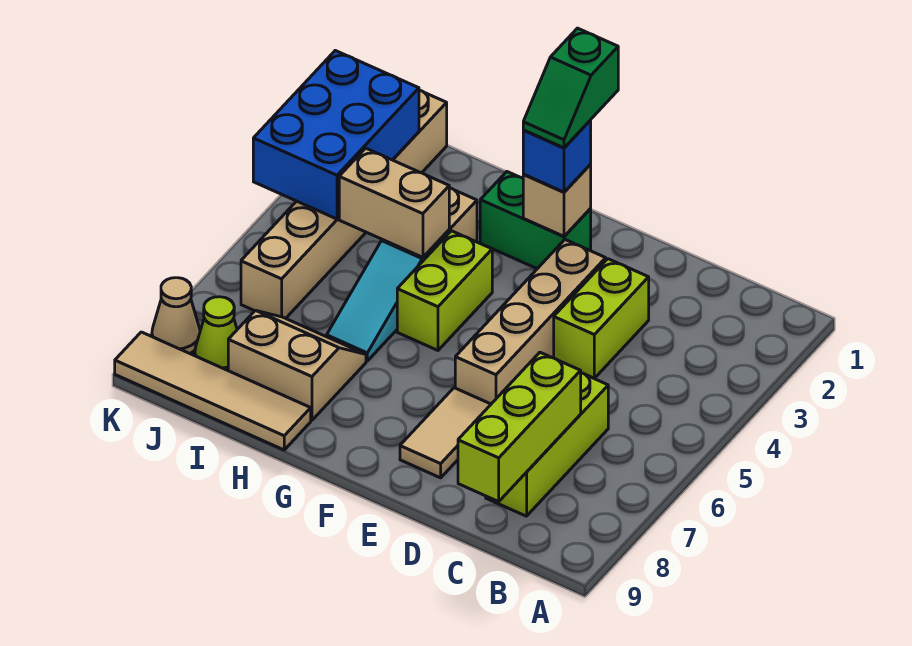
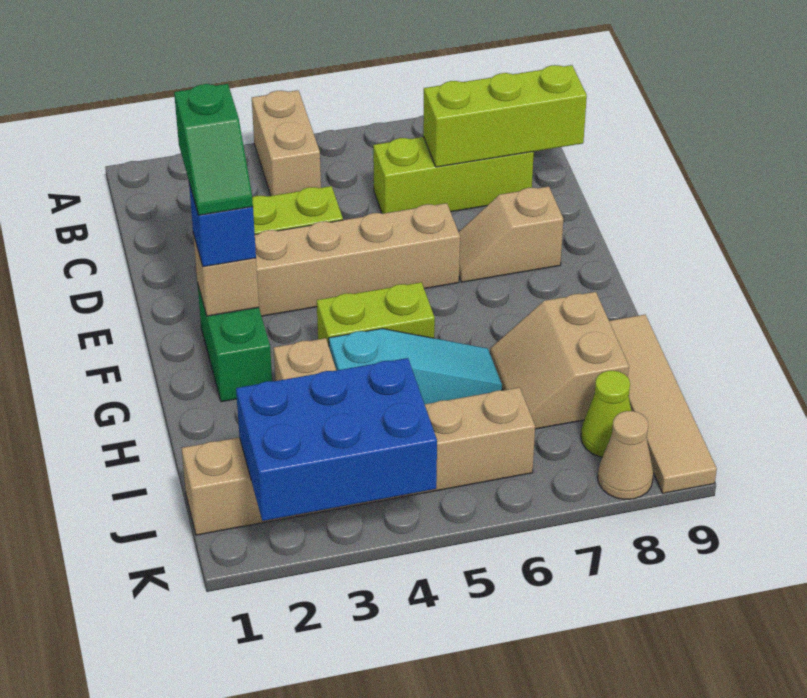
tan 1x2 tile [400,388,491,478] -> tan 1x2 slope [459,187,563,282]
green 1x2 slope [523,28,618,148] -> green 1x2 slope turned to [174,84,253,215]
tan 1x2 brick [339,148,449,257] -> tan 1x2 brick moved to [252,90,321,196]

